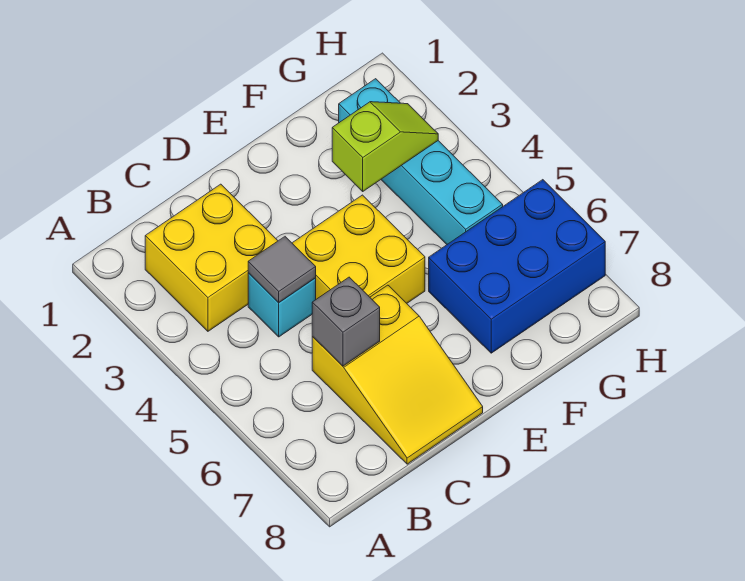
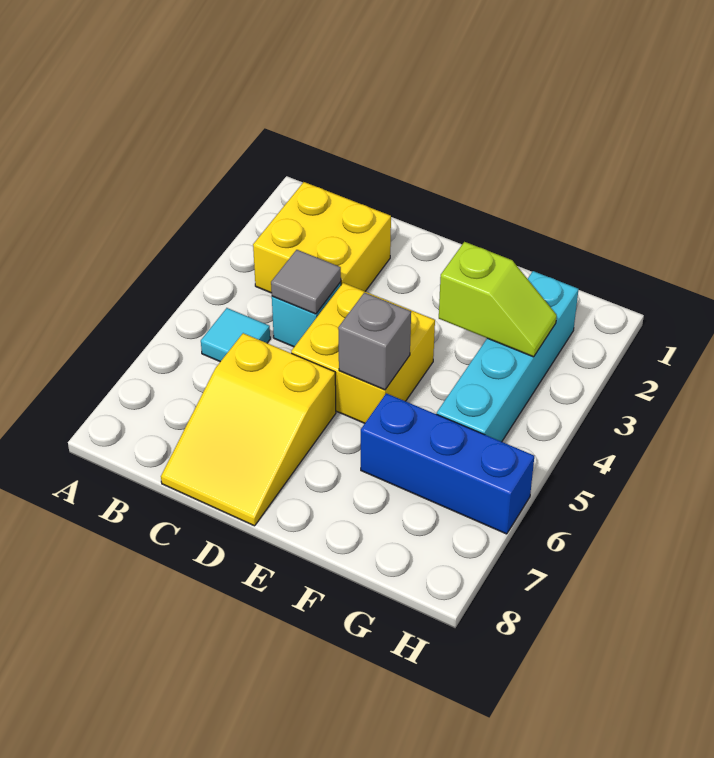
none -> cyan 1x1 tile [201,308,270,362]
grey 1x1 brick [312,277,380,366] -> grey 1x1 brick moved to [338,292,411,390]
blue 2x3 brick [429,180,605,353] -> blue 1x3 brick [361,393,534,534]

